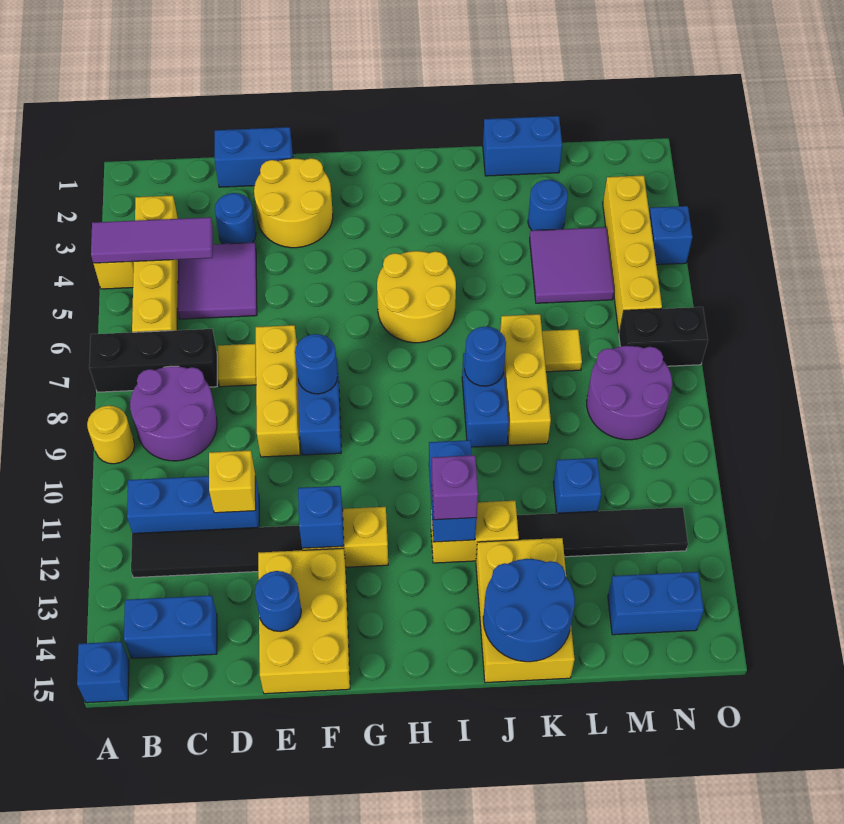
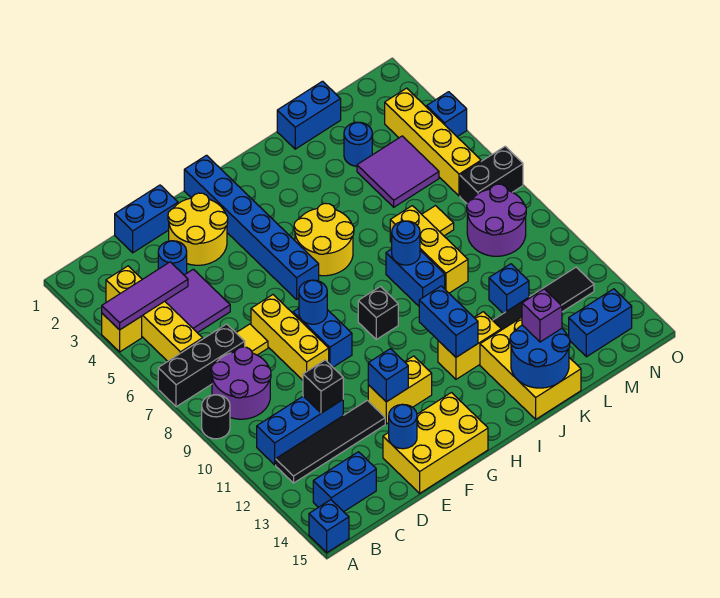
yellow 1x1 round brick [87,406,134,464] -> black 1x1 round brick [202,395,230,439]
yellow 1x1 brick [209,450,256,513] -> black 1x1 brick [303,360,343,413]
yellow 2x3 brick [258,548,350,694] -> yellow 2x3 brick turned to [383,393,488,493]
none -> blue 1x6 brick [184,155,319,299]
none -> black 1x1 brick [358,287,398,339]
purple 1x1 brick [432,455,478,520] -> purple 1x1 brick moved to [522,289,562,342]

